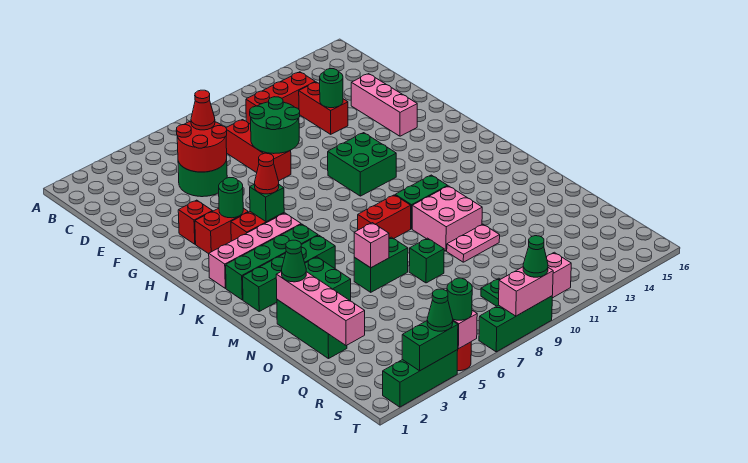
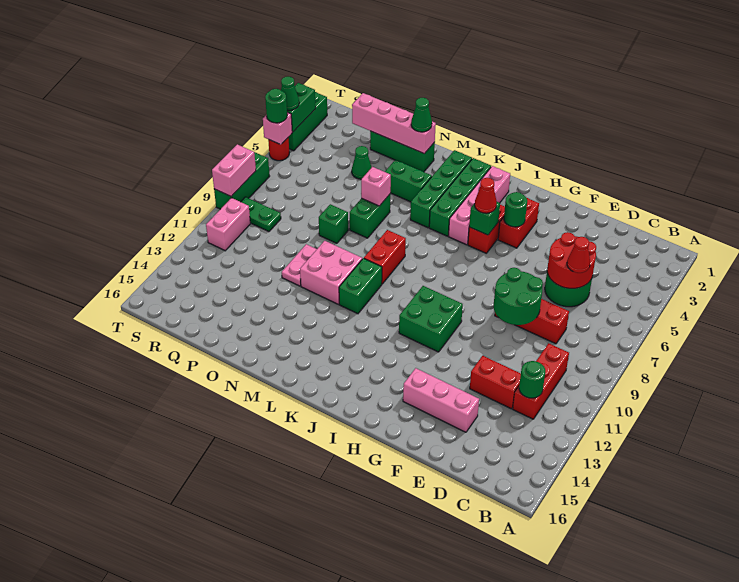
green 1x1 round brick [320,69,343,108] -> green 1x1 round brick moved to [519,361,545,398]
red 1x1 brick [178,200,212,244] -> none
green 1x1 cone [523,236,548,277] -> green 1x1 cone moved to [352,146,372,179]

